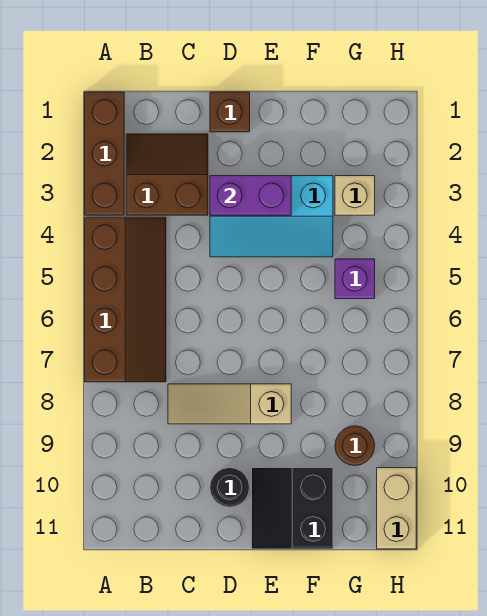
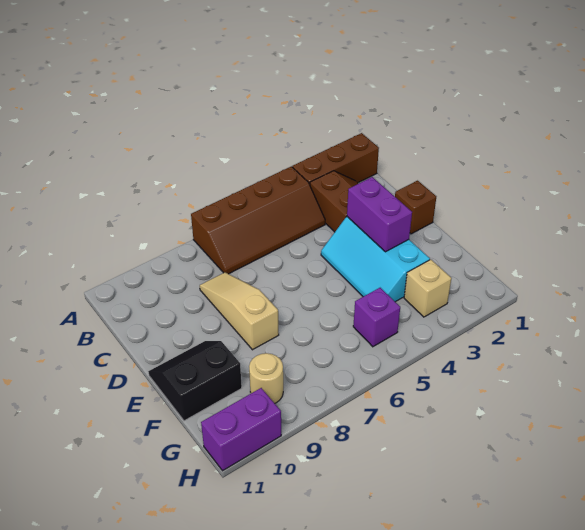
black 1x1 round brick [210,468,250,507] -> none
brown 1x1 round brick [335,426,375,466] -> tan 1x1 round brick [249,353,283,403]
tan 1x2 brick [377,468,416,549] -> purple 1x2 brick [201,388,281,471]

